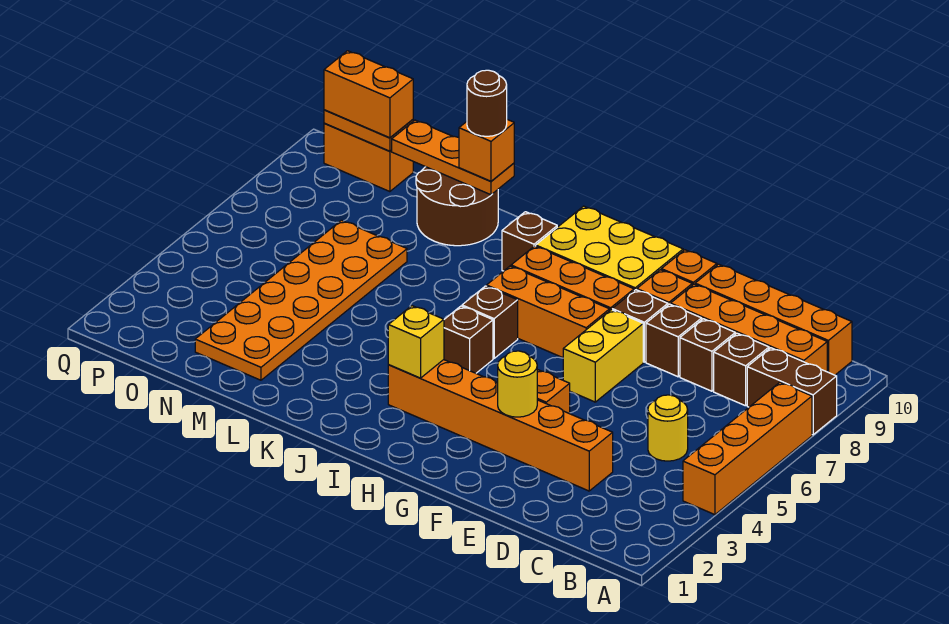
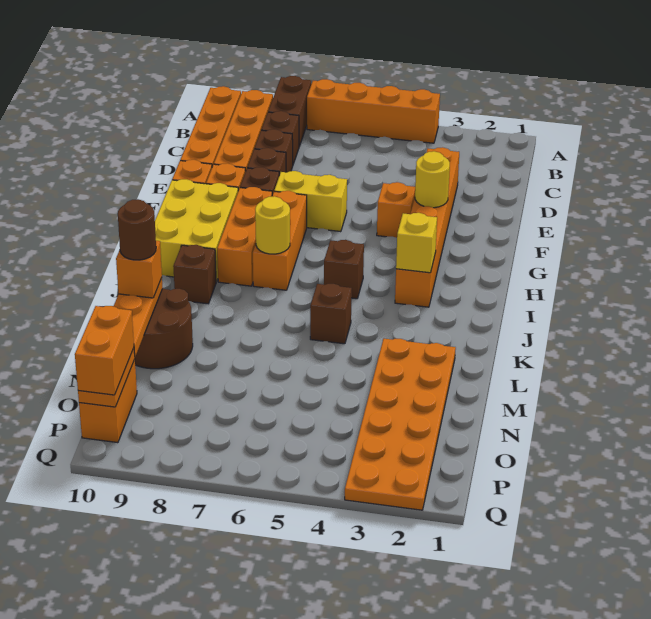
yellow 1x1 round brick [648,395,688,461] -> yellow 1x1 round brick moved to [255,196,290,254]
brown 1x1 brick [462,286,518,358] -> brown 1x1 brick moved to [310,284,352,344]
orange 2x6 plate [195,220,407,380] -> orange 2x6 plate turned to [345,339,456,510]

